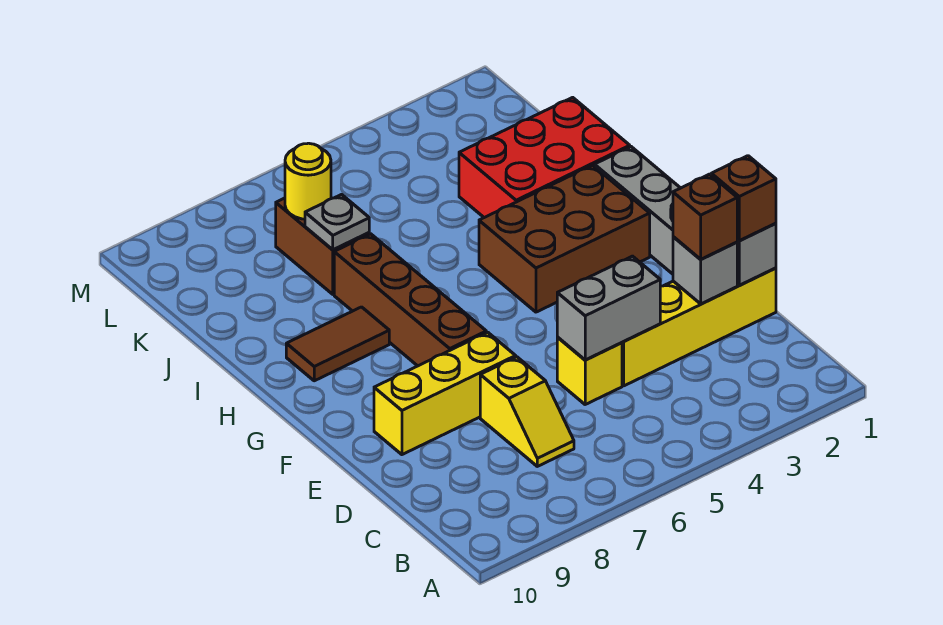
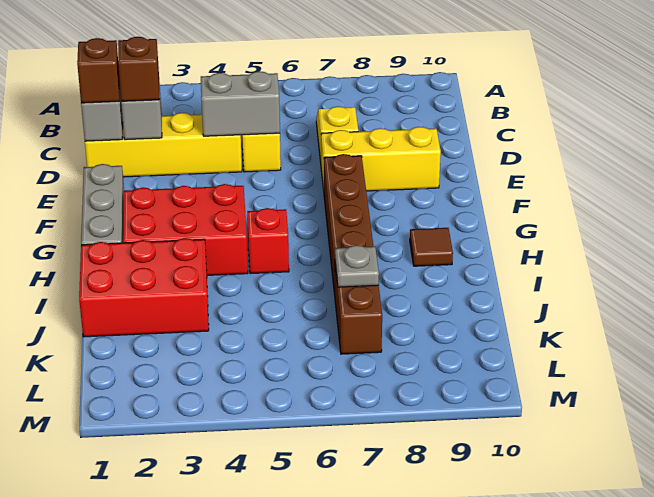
brown 2x3 brick [479,165,650,312] -> red 2x3 brick [123,184,248,275]
none -> red 1x1 brick [247,208,289,274]
brown 1x2 tile [286,307,389,381] -> brown 1x1 tile [410,228,453,266]
yellow 1x1 round brick [285,143,331,219] -> none

